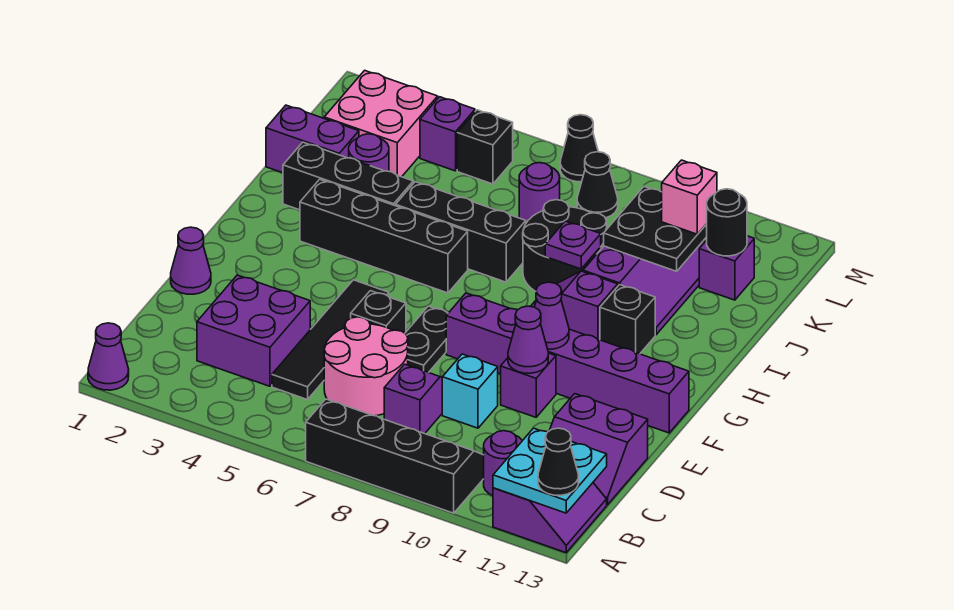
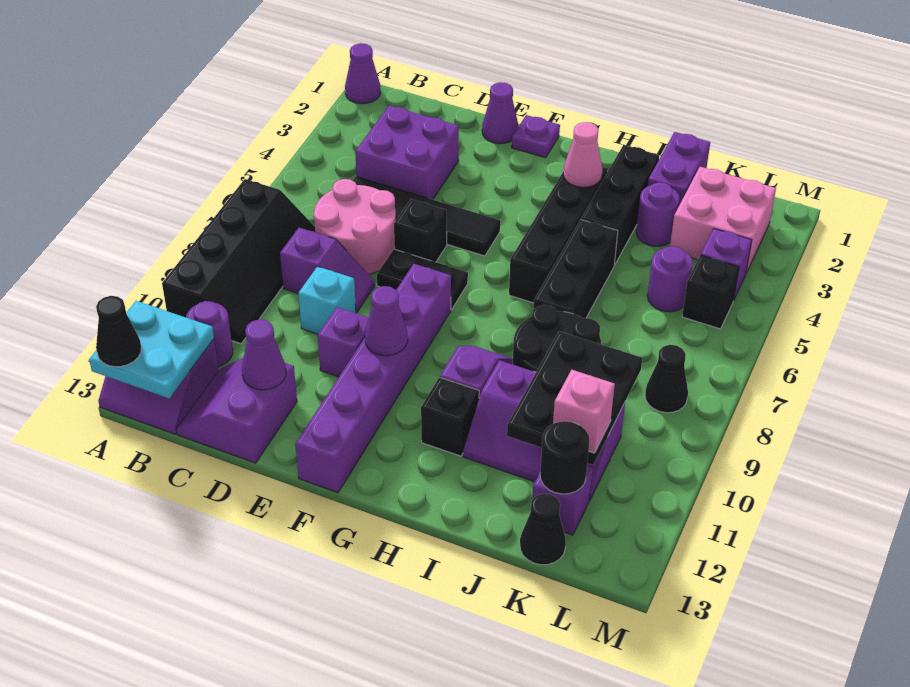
purple 1x1 cone [508,306,548,373] -> purple 1x1 cone moved to [242,319,286,390]
none -> pink 1x1 cone [563,122,603,187]
purple 1x1 plate [545,221,601,269] -> purple 1x1 plate moved to [512,115,560,158]
black 2x2 plate [604,187,707,271] -> black 2x3 plate [507,331,642,465]
purple 1x1 round brick [519,163,560,223] -> purple 1x1 round brick moved to [647,246,693,312]
black 1x1 cone [560,115,598,182] -> black 1x1 cone moved to [520,494,566,565]

